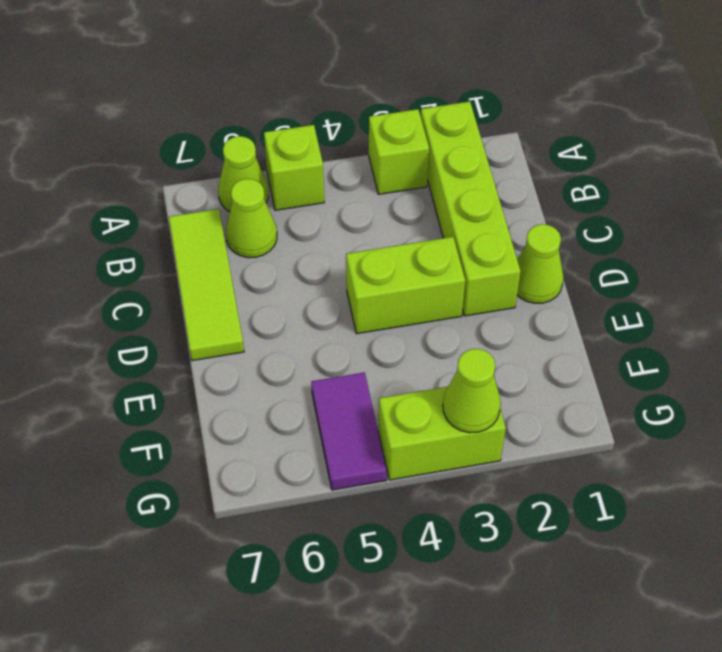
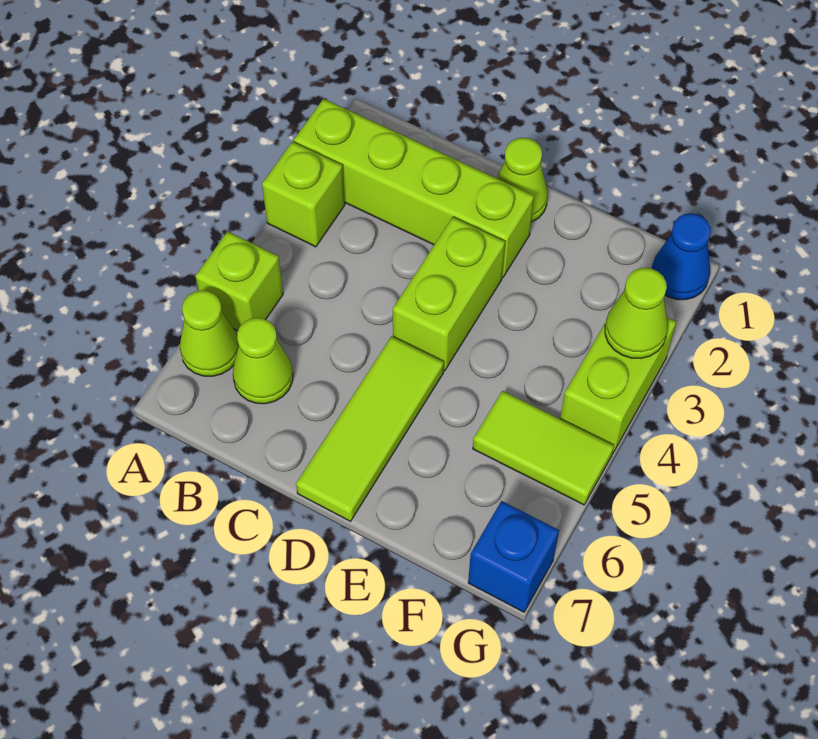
lime 1x3 tile [169,209,244,361] -> lime 1x3 tile turned to [296,336,444,521]
purple 1x2 tile [311,372,387,490] -> lime 1x2 tile [473,391,614,505]
none -> blue 1x1 cone [652,213,711,300]
none -> blue 1x1 brick [468,501,559,612]

